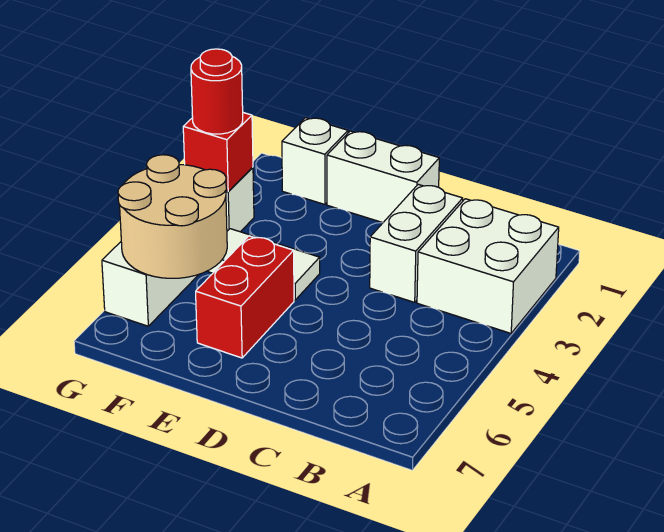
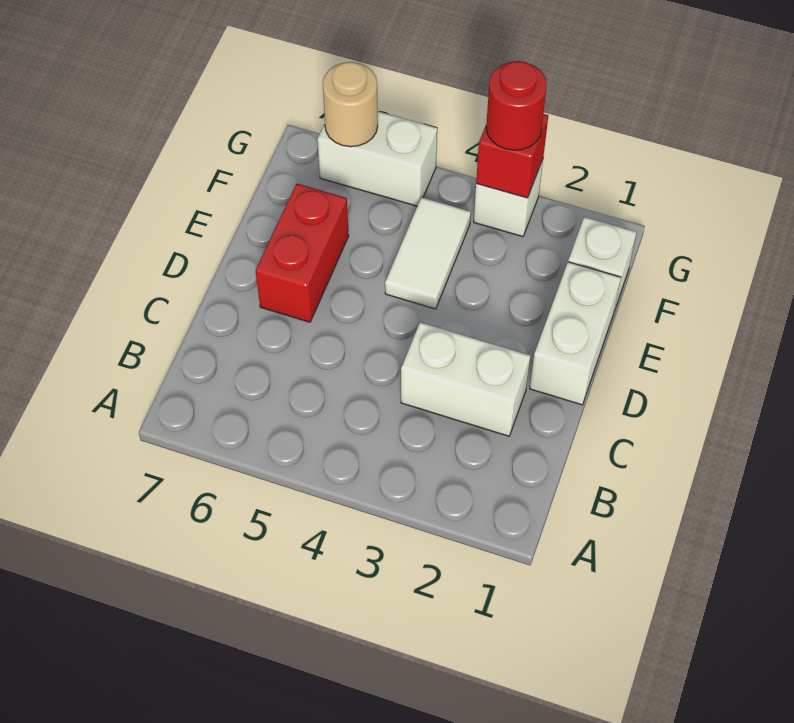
white 2x2 brick [417,199,559,333] -> none
red 1x2 brick [196,236,294,358] -> red 1x2 brick turned to [255,184,349,322]
tan 2x2 round brick [118,155,227,278] -> tan 1x1 round brick [323,62,378,147]

